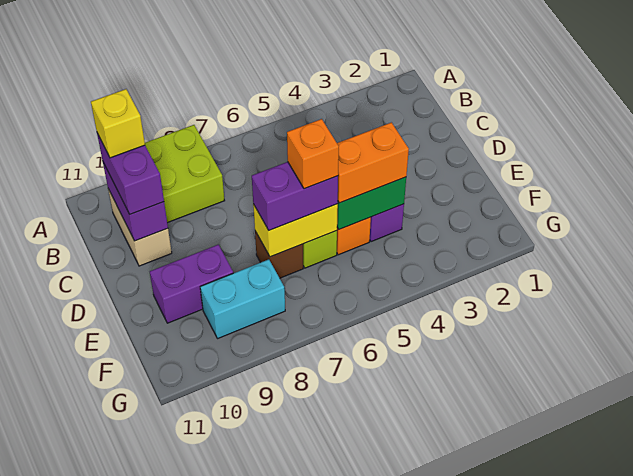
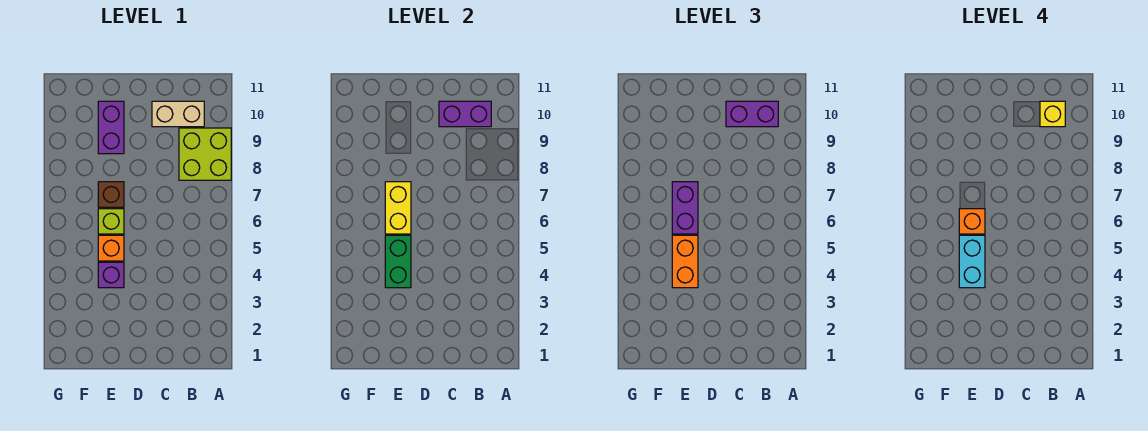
cyan 1x2 brick [200,259,285,339] -> cyan 1x2 brick moved to [959,235,985,288]

